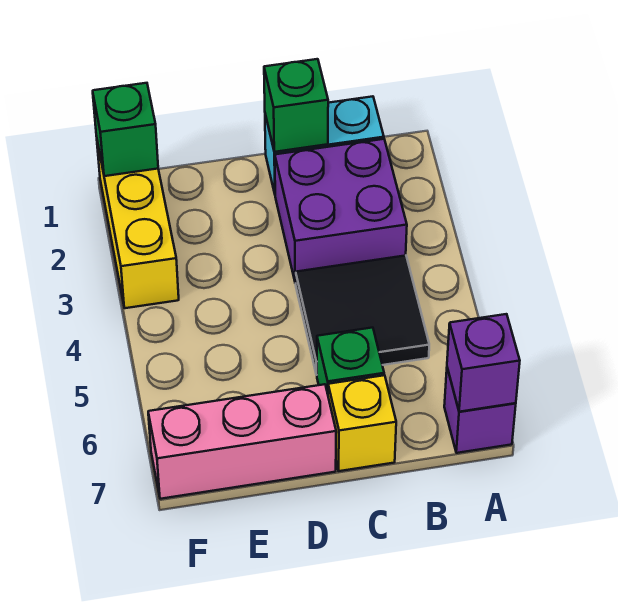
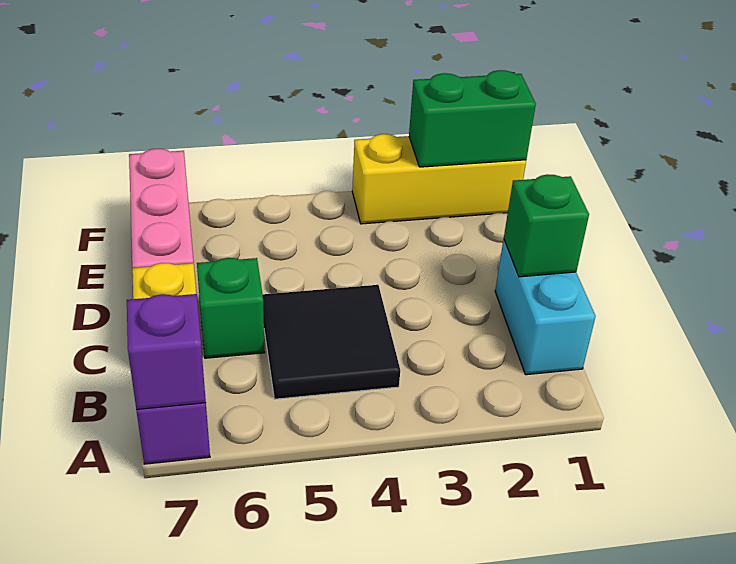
purple 2x2 brick [275,139,407,283] -> none
green 1x1 brick [93,83,158,176] -> green 1x2 brick [409,70,536,167]

